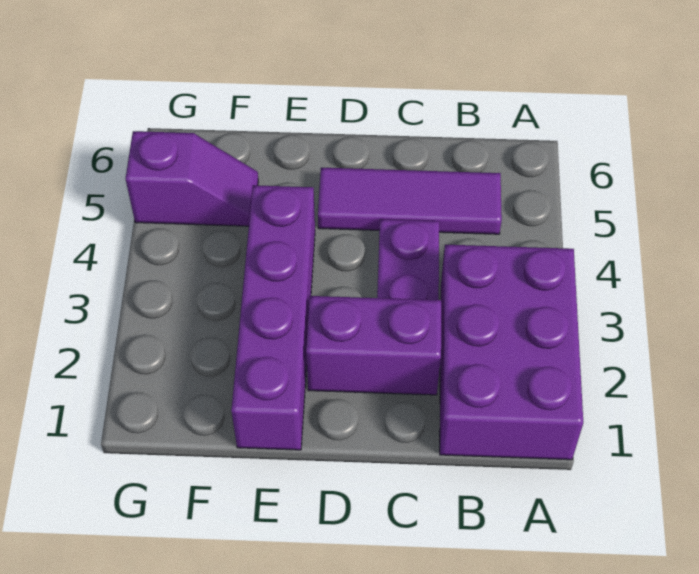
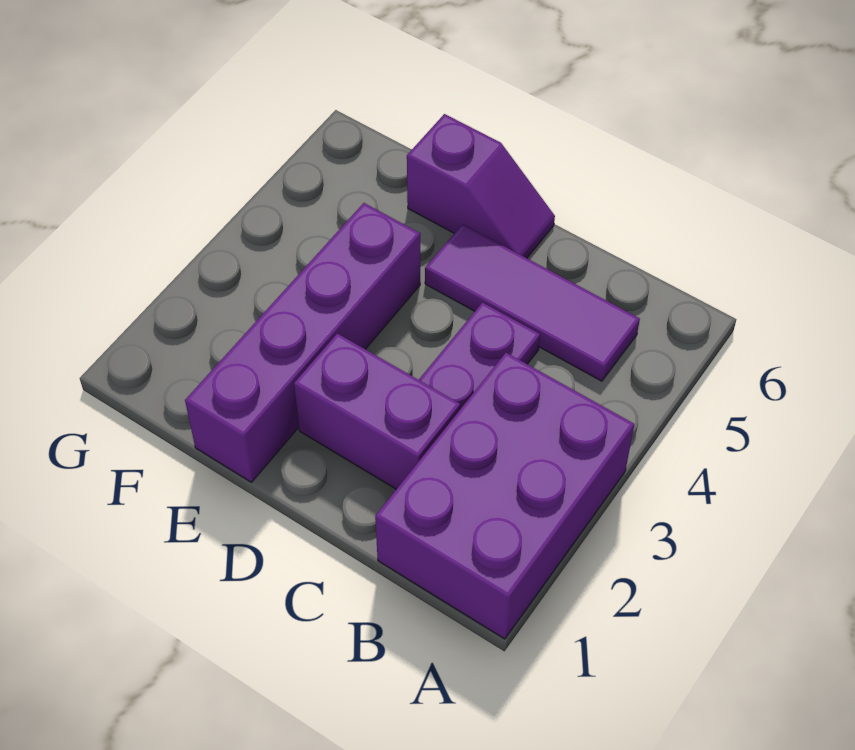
purple 1x2 slope [126,131,258,226] -> purple 1x2 slope moved to [407,114,555,258]

